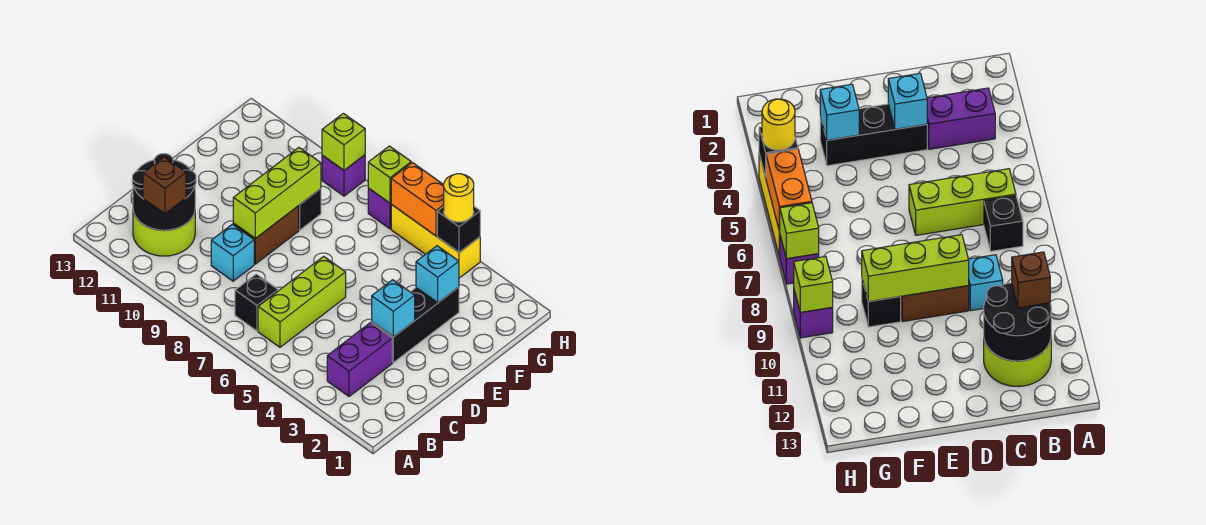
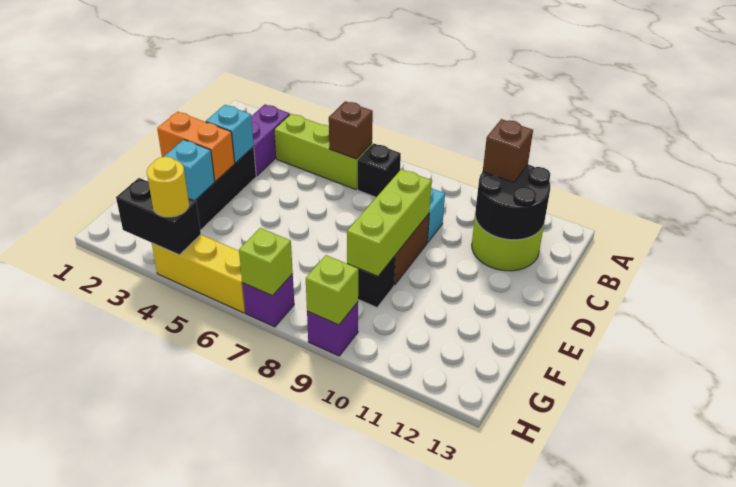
lime 1x3 brick [258,256,346,347] -> lime 1x3 brick turned to [274,114,372,189]
none -> brown 1x1 brick [329,101,373,159]
black 1x1 brick [437,207,480,252] -> black 1x2 brick [116,178,201,255]
orange 1x2 brick [391,162,444,236] -> orange 1x2 brick moved to [157,112,235,181]

